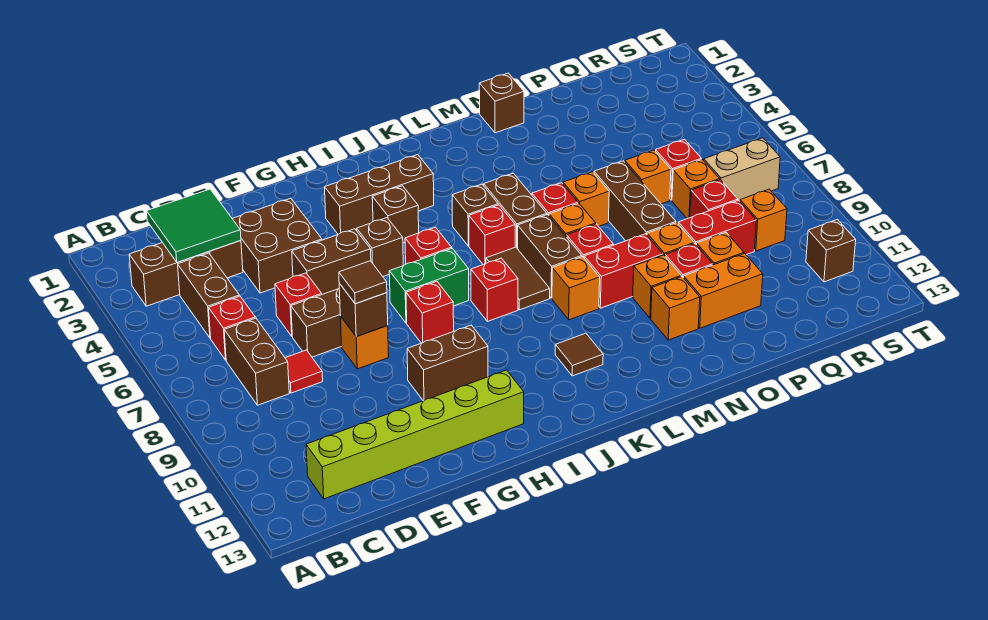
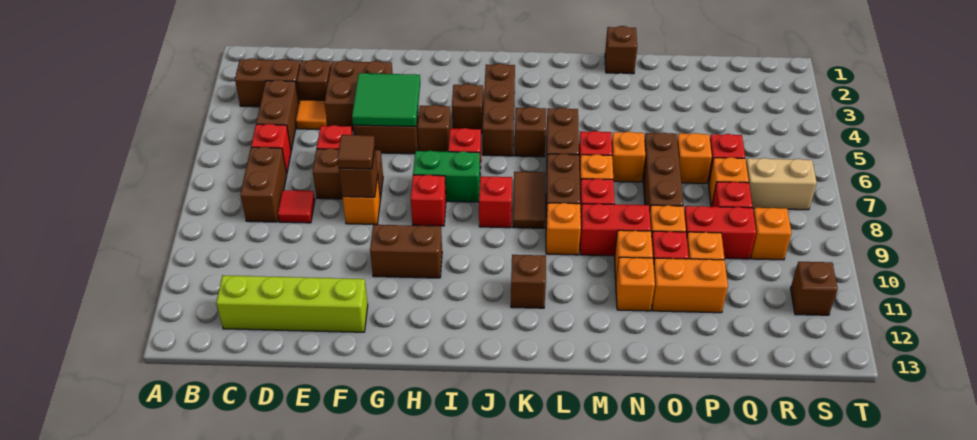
green 2x2 tile [147,189,241,262] -> green 2x2 tile moved to [352,73,420,126]
lime 1x6 brick [306,370,524,499] -> lime 1x4 brick [216,275,368,332]
none -> orange 1x1 tile [296,100,327,129]
brown 1x3 brick [325,155,434,234] -> brown 1x3 brick turned to [483,63,515,156]
red 1x1 brick [469,205,515,265] -> none
brown 1x1 tile [555,333,603,376] -> brown 1x1 brick [511,255,546,308]

